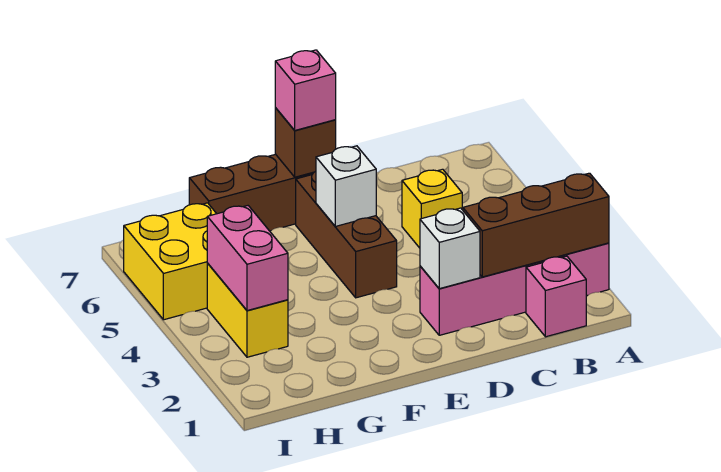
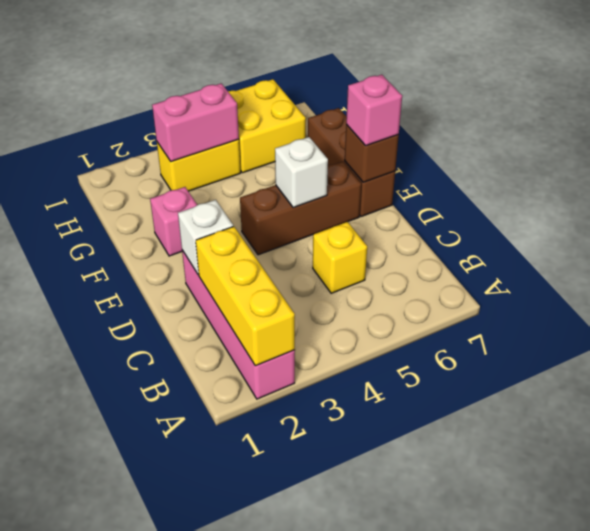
brown 1x3 brick [463,173,609,277] -> yellow 1x3 brick [196,226,295,366]
pink 1x1 brick [526,256,586,337] -> pink 1x1 brick moved to [150,187,197,256]

